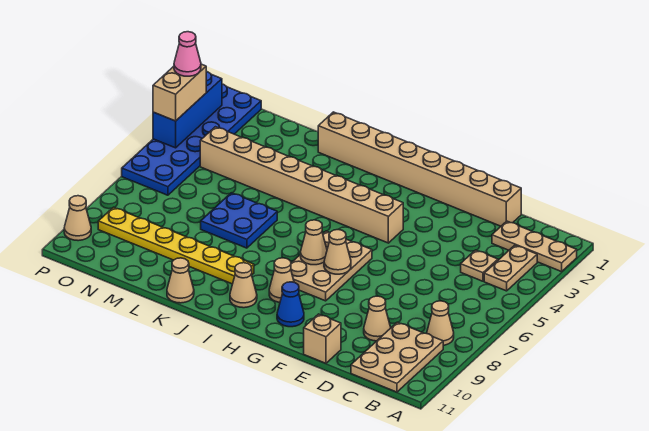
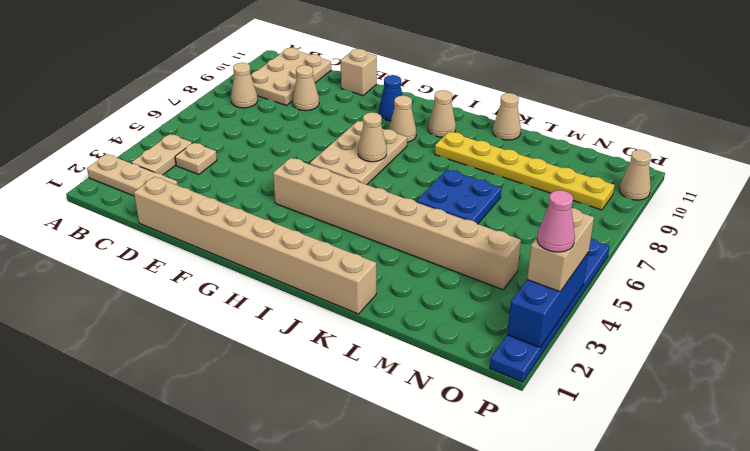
tan 1x1 cone [324,230,351,274] -> none
blue 2x6 plate [122,84,261,195] -> blue 1x6 plate [490,238,610,382]

